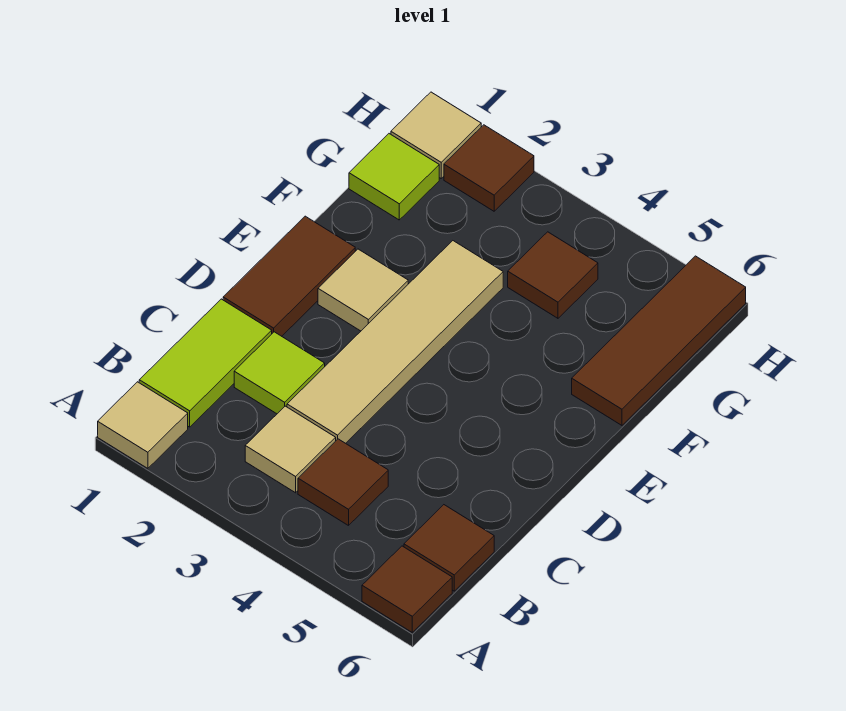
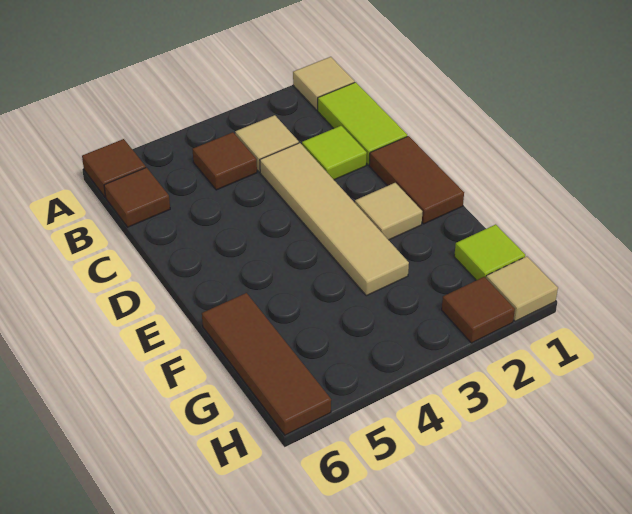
brown 1x1 tile [508,232,598,318] -> none

